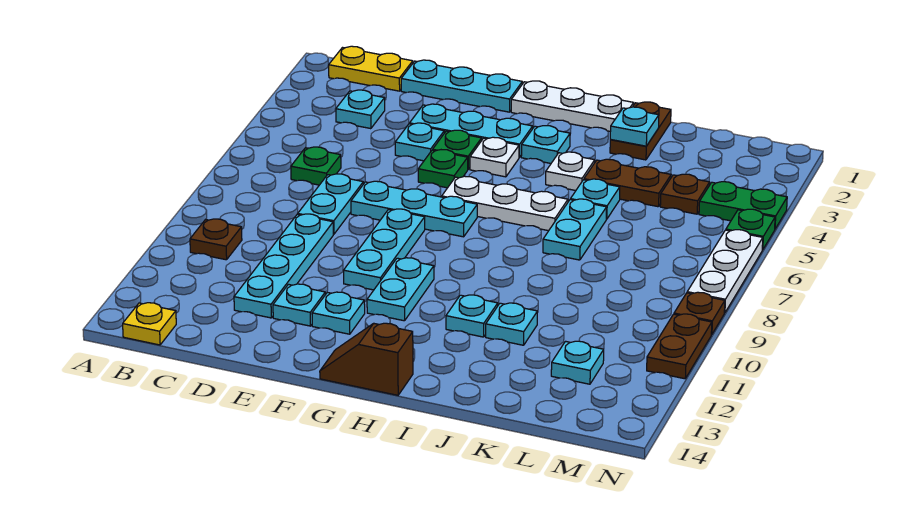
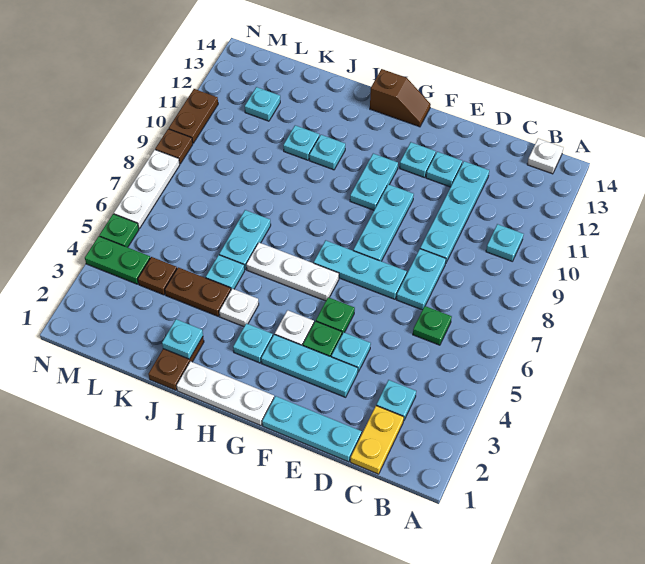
yellow 1x2 plate [329,46,413,91] -> yellow 1x2 plate turned to [350,406,404,474]
brown 1x1 plate [190,219,242,260] -> cyan 1x1 plate [486,224,524,261]
yellow 1x1 plate [123,303,176,345] -> white 1x1 plate [527,139,563,174]

